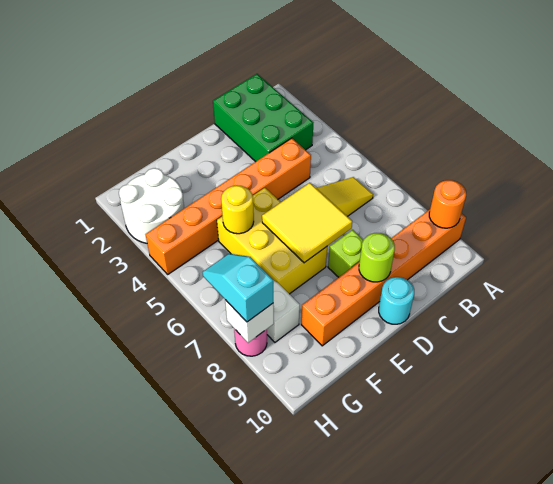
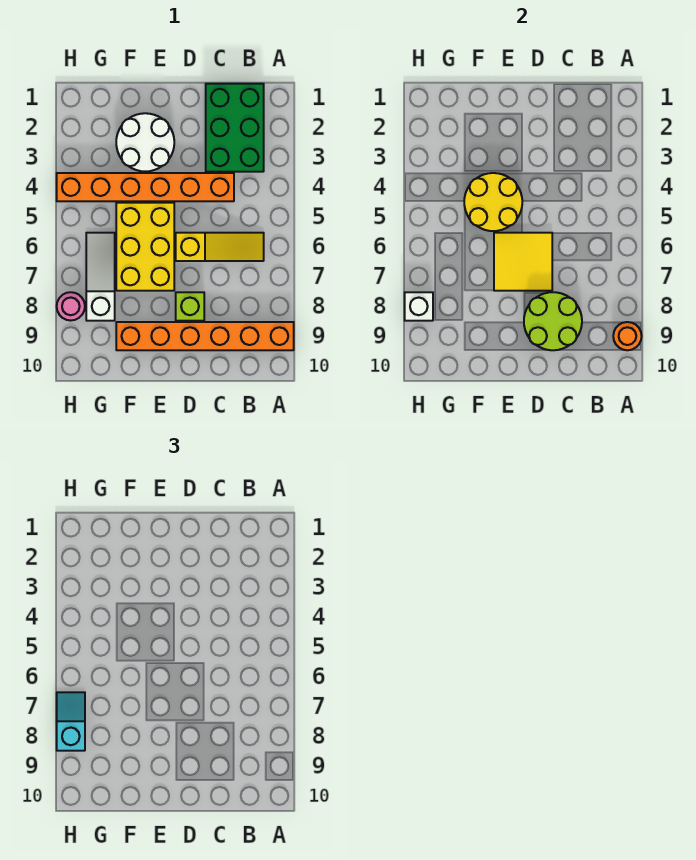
lime 1x1 round brick [359,233,395,282] -> lime 2x2 round brick [524,292,582,350]
cyan 1x1 round brick [379,277,414,324] -> none
yellow 1x1 round brick [221,185,254,234] -> yellow 2x2 round brick [464,173,522,231]
white 2x2 round brick [119,168,184,243] -> white 2x2 round brick moved to [116,113,174,172]

